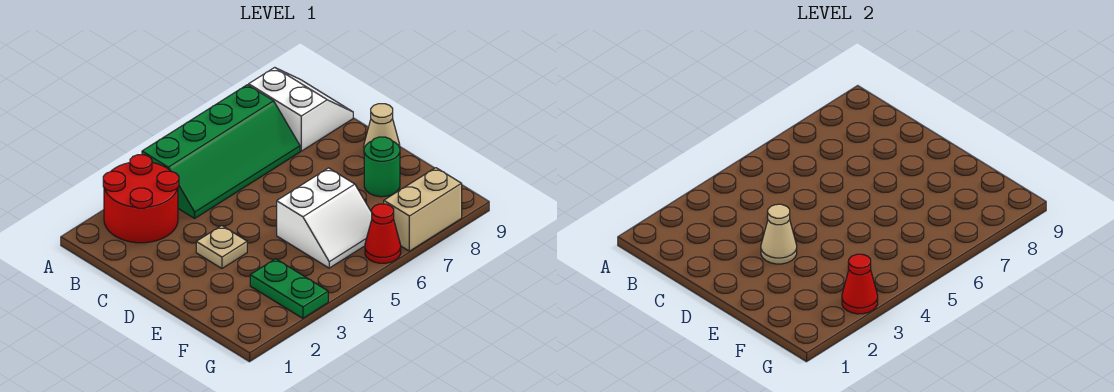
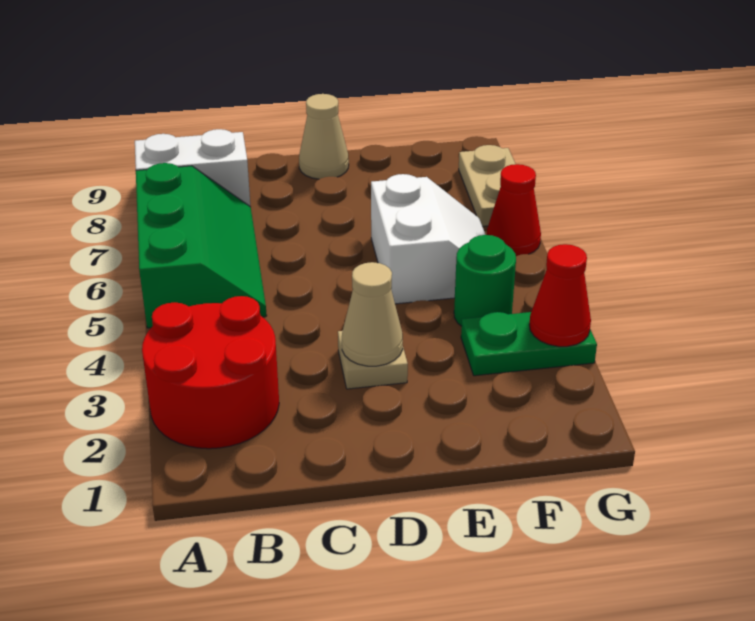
green 2x4 slope [142,85,300,218] -> green 2x3 slope [136,163,267,328]
green 1x1 round brick [364,137,400,197] -> green 1x1 round brick moved to [454,235,516,326]
tan 1x2 brick [384,168,462,251] -> tan 1x2 plate [459,145,515,226]

